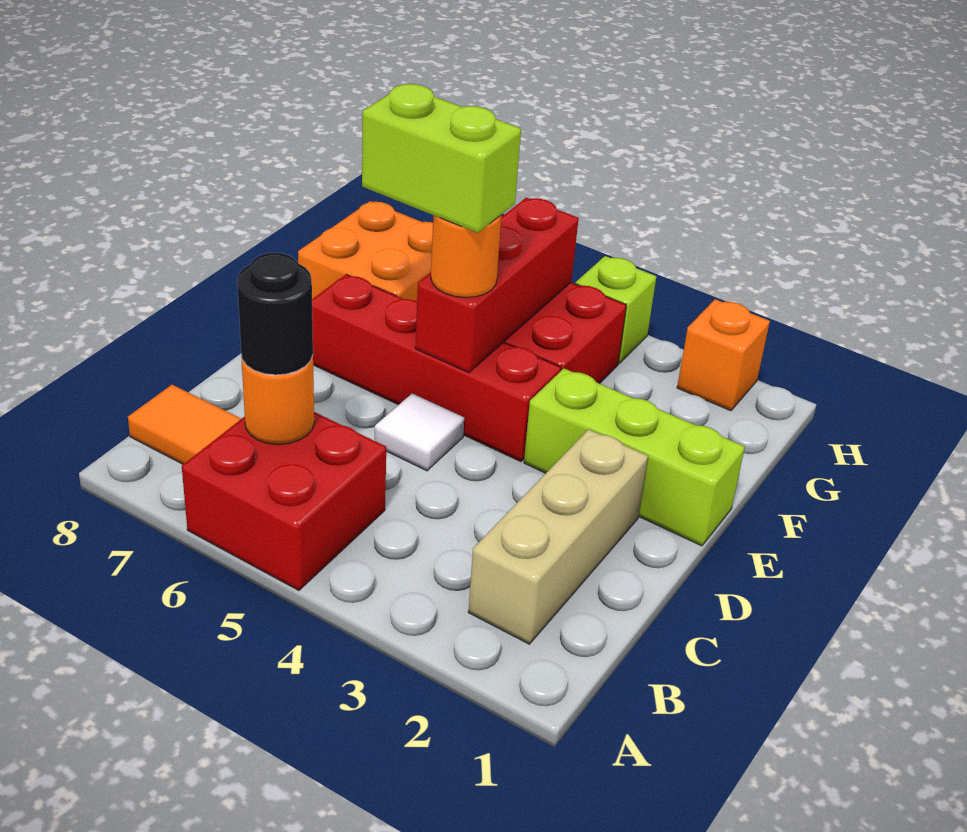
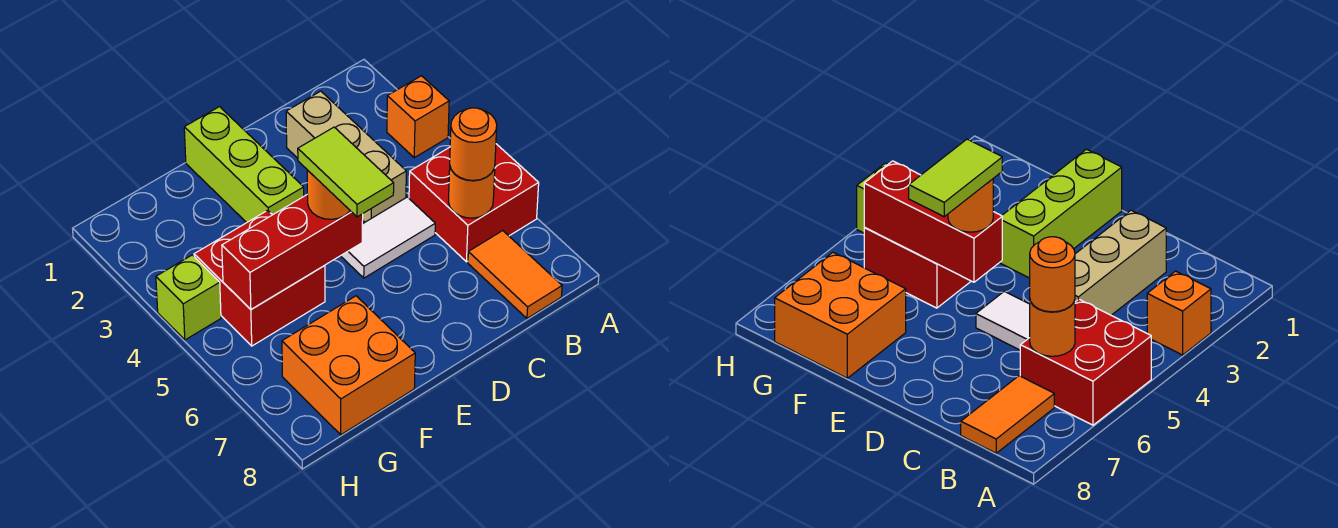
tan 1x3 brick [468,429,648,644] -> tan 1x3 brick turned to [286,91,406,222]
black 1x1 round brick [237,253,313,375] -> orange 1x1 round brick [450,108,497,181]
white 1x1 tile [375,394,464,471] -> white 1x2 tile [341,197,435,278]
red 1x4 brick [312,274,561,462] -> none
lime 1x2 brick [362,84,521,233] -> lime 1x2 tile [298,127,394,217]
orange 1x1 brick [677,299,770,411] -> orange 1x1 brick moved to [387,76,449,158]

